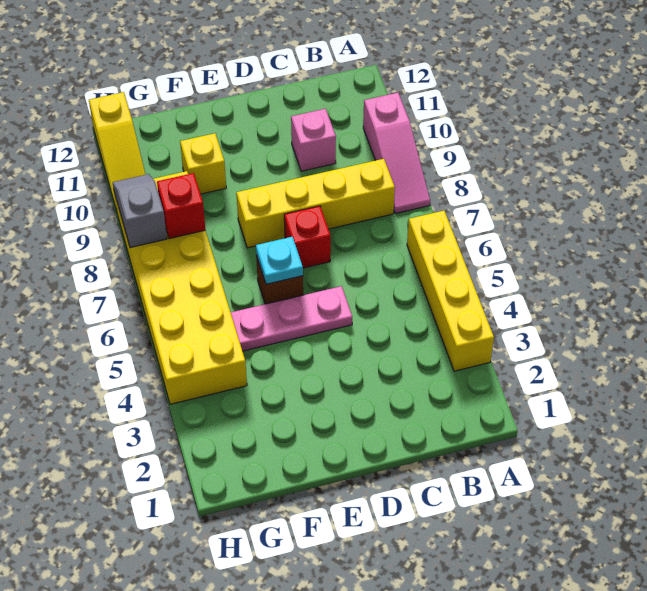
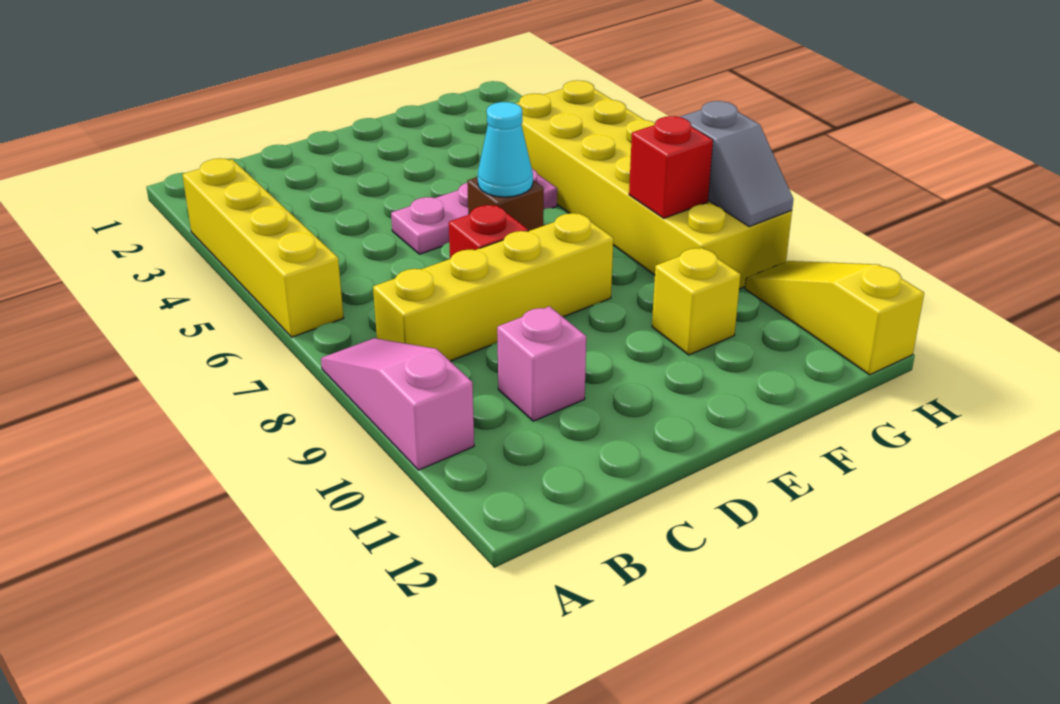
cyan 1x1 plate [256,237,303,284] -> cyan 1x1 cone [478,102,533,197]

